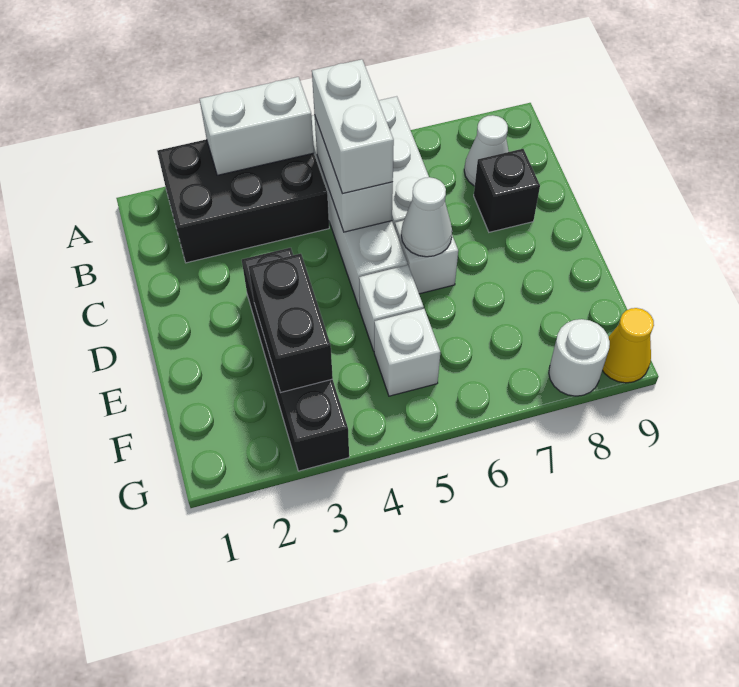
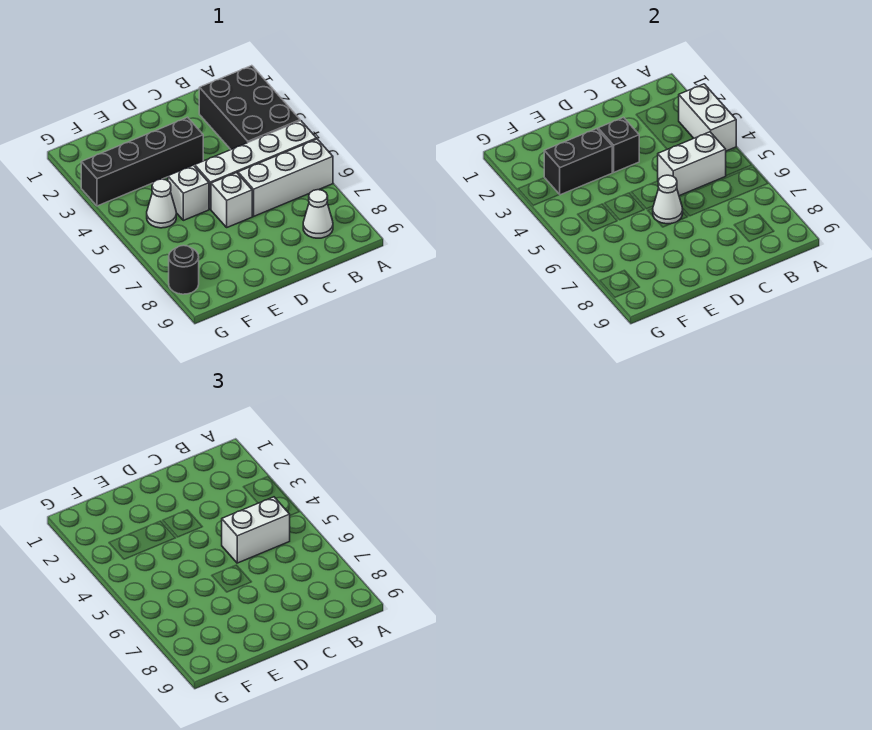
black 1x1 brick [474,149,540,232] -> black 1x1 brick moved to [598,117,639,172]
white 1x1 brick [374,309,440,396] -> white 1x1 cone [147,179,176,228]
white 1x1 round brick [549,319,610,396] -> black 1x1 round brick [169,245,199,294]
yellow 1x1 cone [602,308,654,383] -> none

